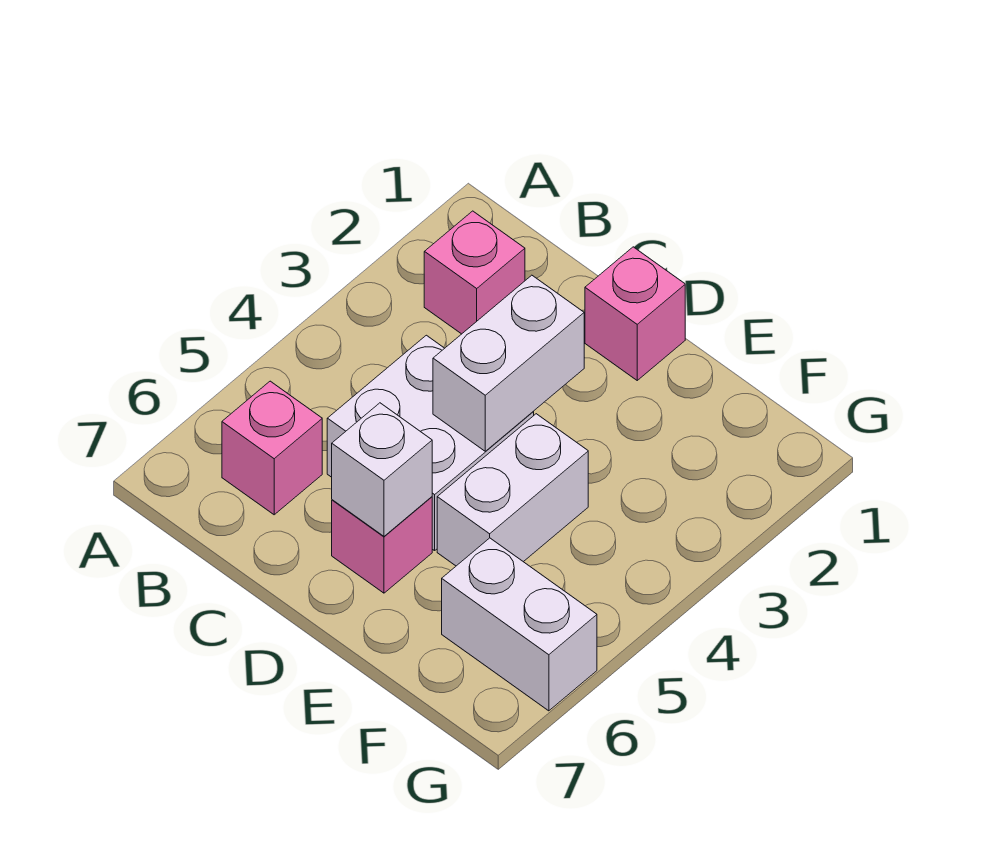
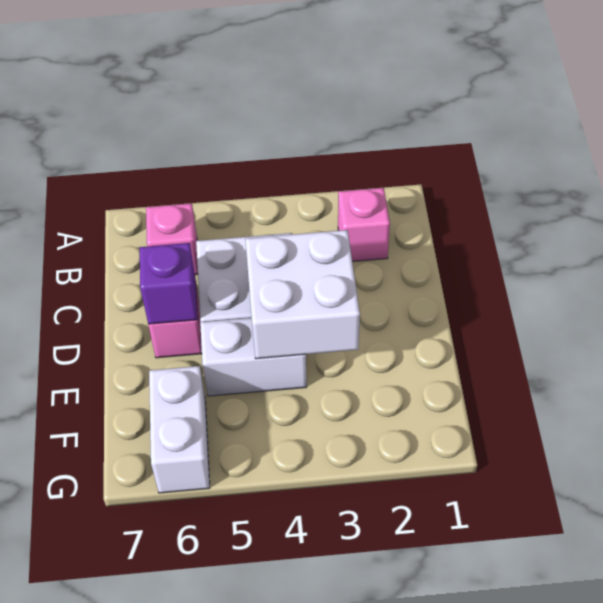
pink 1x1 brick [585,247,685,380] -> none
white 1x2 brick [433,275,584,451] -> white 2x2 brick [245,230,360,359]
white 1x1 brick [332,403,432,536] -> purple 1x1 brick [140,243,198,324]

